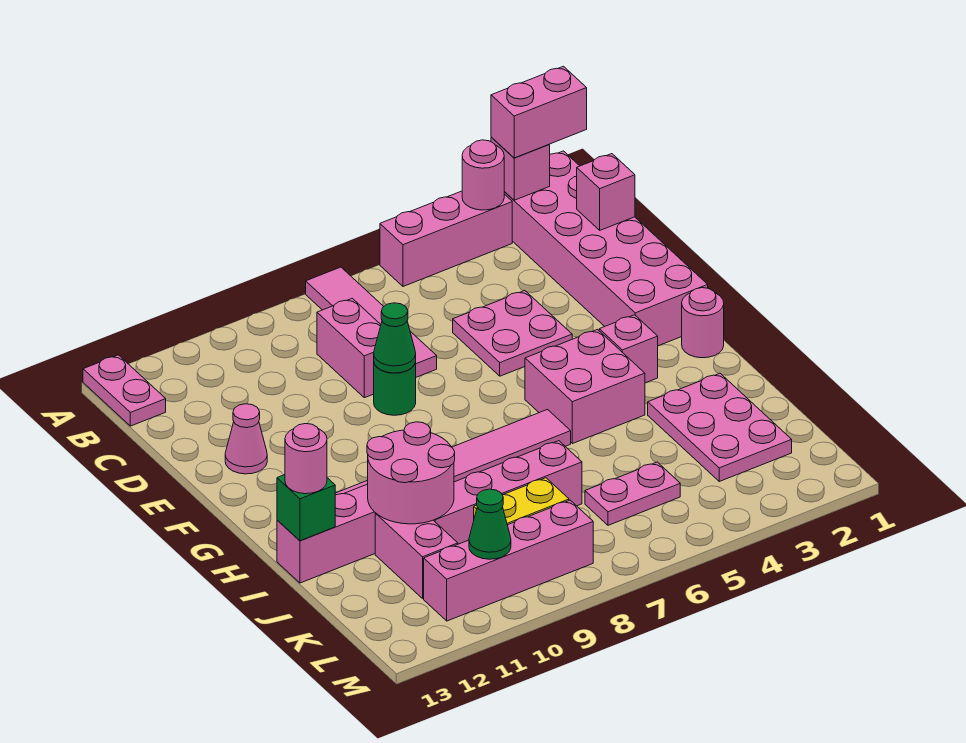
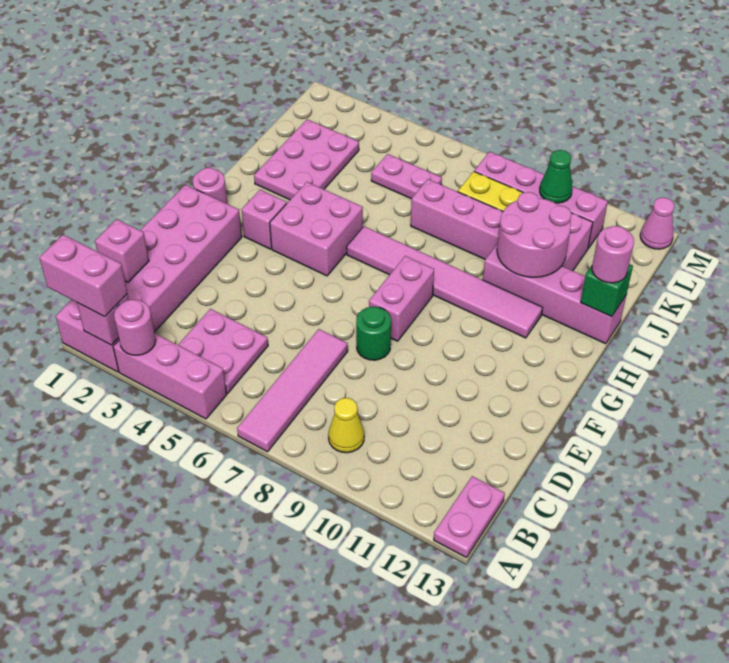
none -> yellow 1x1 cone [328,398,364,453]
pink 1x2 brick [317,298,381,398] -> pink 1x2 brick moved to [369,256,434,341]
pink 2x2 plate [453,291,572,376] -> pink 2x2 plate moved to [178,309,268,393]
green 1x1 cone [374,303,416,373] -> none
pink 1x1 cone [225,404,267,474] -> pink 1x1 cone moved to [640,197,674,249]

